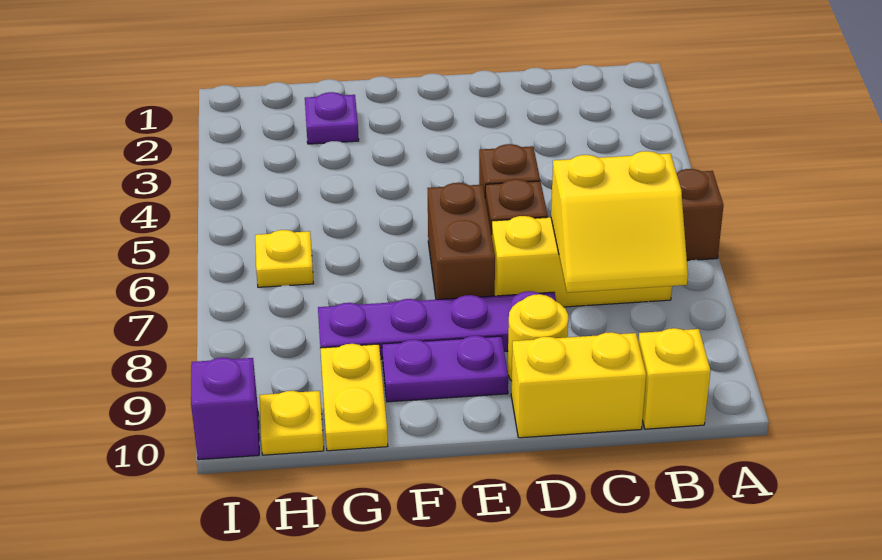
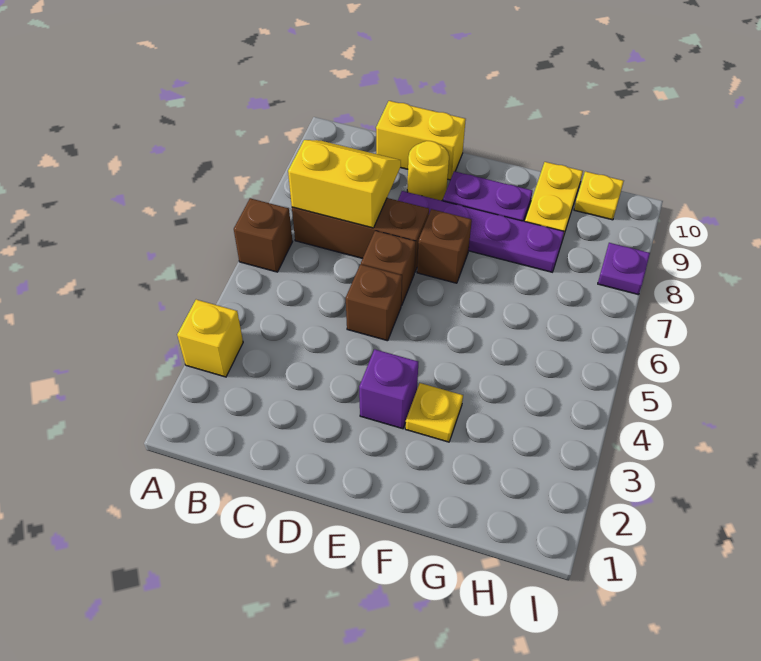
yellow 1x3 brick [492,216,672,307] -> brown 1x3 brick [292,198,429,271]
yellow 1x1 brick [638,328,711,429] -> yellow 1x1 brick moved to [177,300,243,377]
brown 1x2 brick [428,183,495,300] -> brown 1x1 brick [417,209,472,283]
purple 1x1 plate [305,92,359,144] -> purple 1x1 plate moved to [598,243,650,295]
yellow 1x1 plate [255,230,314,287] -> yellow 1x1 plate moved to [405,383,463,442]
purple 1x1 brick [191,358,259,460] -> purple 1x1 brick moved to [359,349,418,429]

